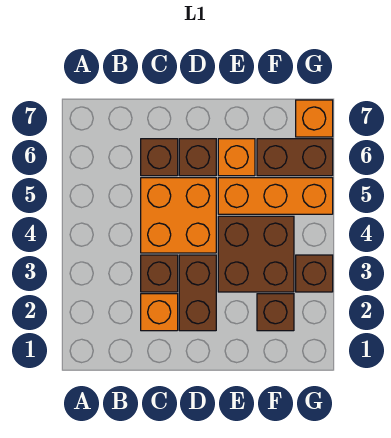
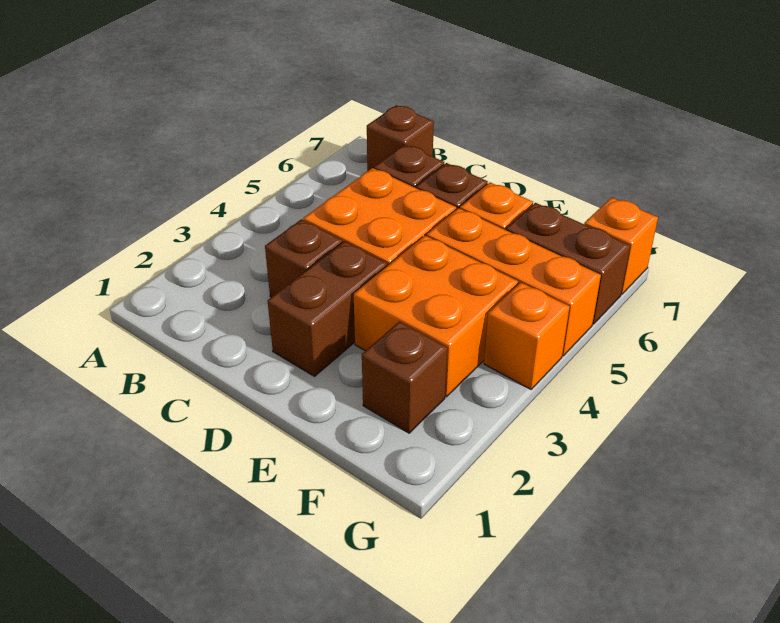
orange 1x1 brick [141,294,178,331] -> orange 1x1 brick moved to [484,282,570,389]
brown 2x2 brick [218,216,294,292] -> orange 2x2 brick [354,236,518,397]
brown 1x1 brick [296,255,333,292] -> brown 1x1 brick moved to [367,105,434,171]

